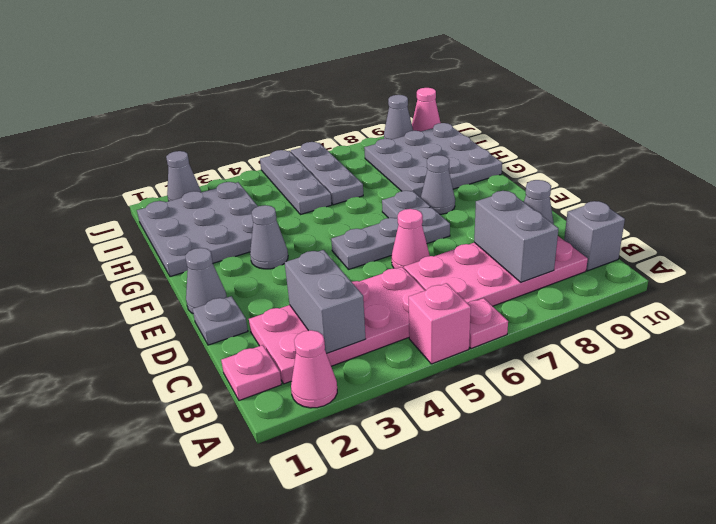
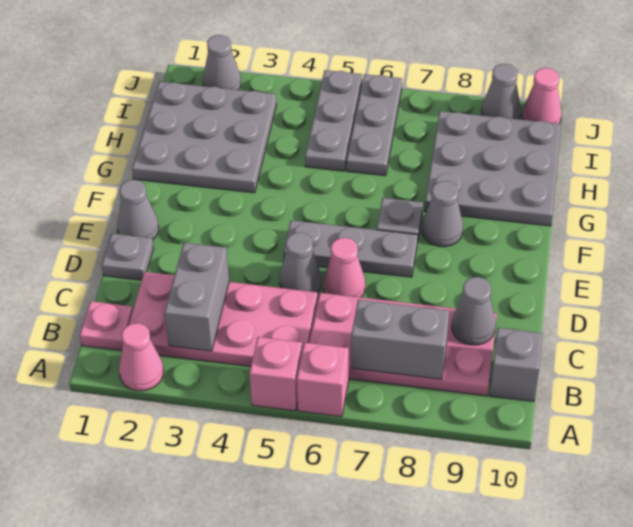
pink 1x1 plate [468,298,508,349] -> pink 1x1 brick [297,343,349,417]
grey 1x2 brick [474,191,559,282] -> grey 1x2 brick turned to [351,300,449,379]
grey 1x1 cone [250,205,288,269] -> grey 1x1 cone moved to [280,233,321,292]

